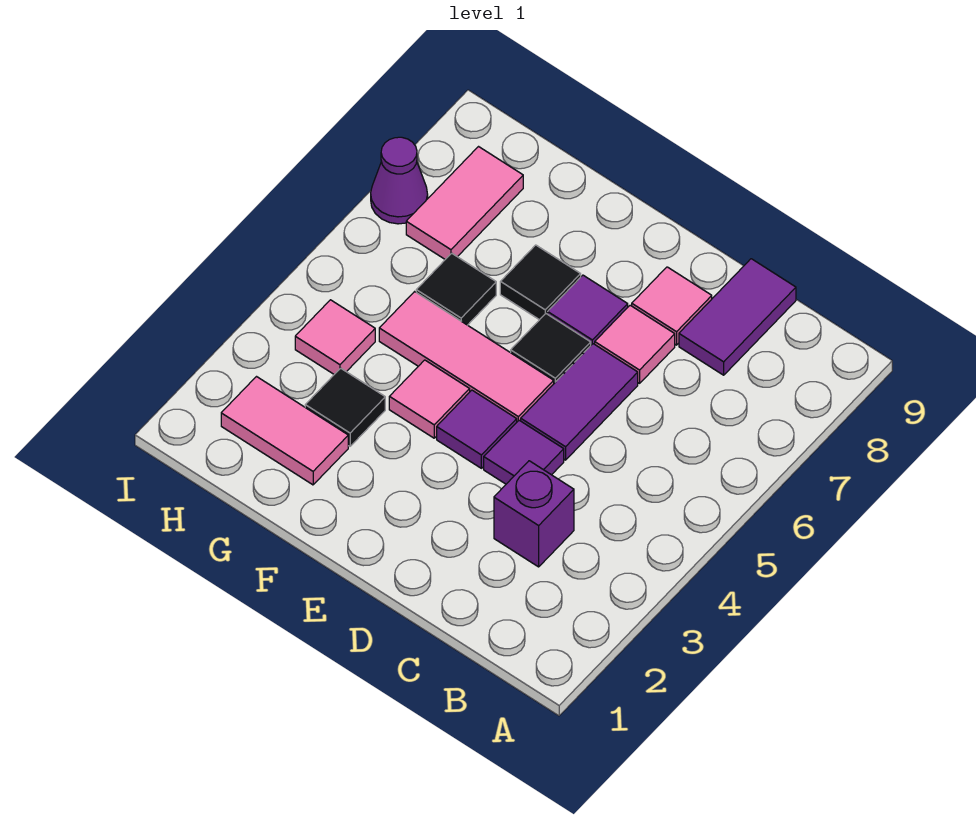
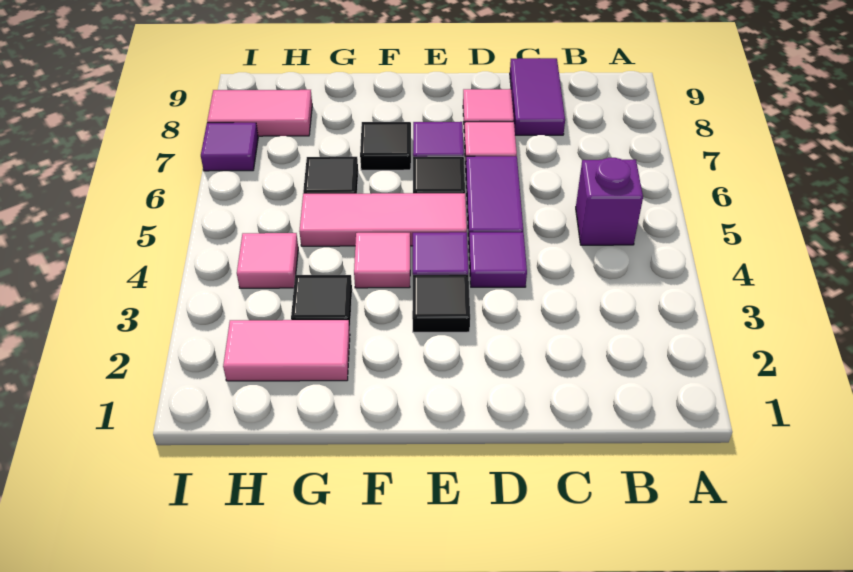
purple 1x1 brick [494,461,574,567] -> purple 1x1 brick moved to [576,158,643,245]
none -> black 1x1 tile [412,274,470,332]
pink 1x2 tile [406,147,523,259] -> pink 1x2 tile turned to [207,90,312,136]
purple 1x1 cone [371,137,428,224] -> purple 1x1 tile [201,123,258,171]

